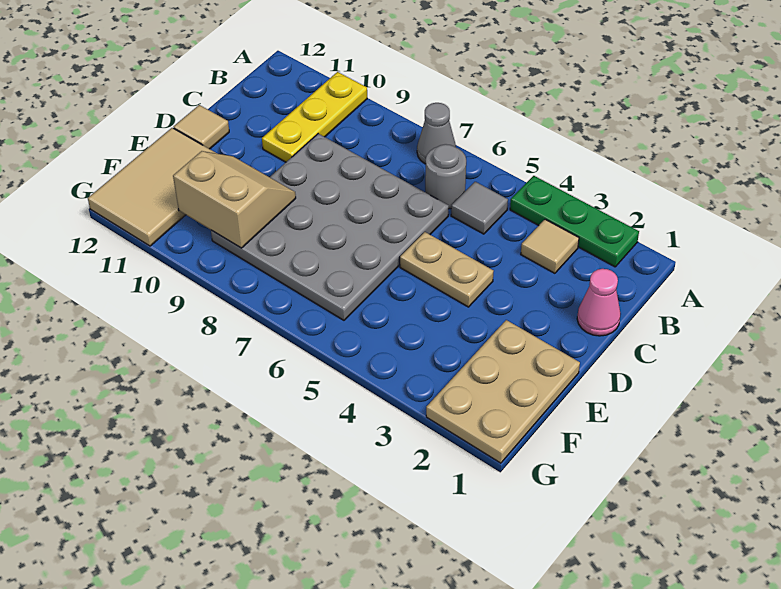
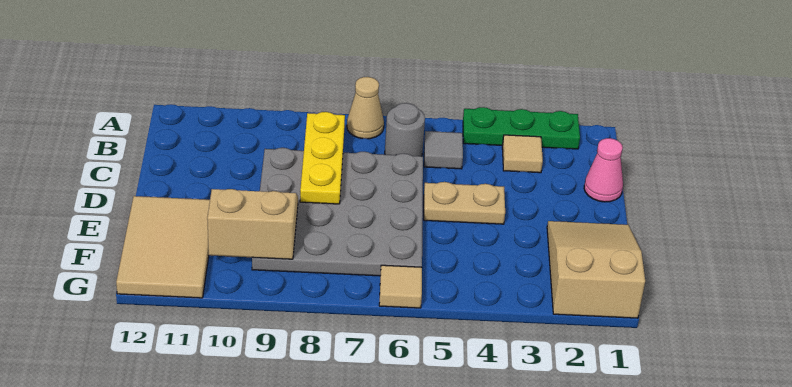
grey 1x1 cone [417,103,456,164] -> tan 1x1 cone [347,77,384,139]
yellow 1x3 plate [262,72,367,162] -> yellow 1x3 plate moved to [300,112,345,204]
tan 1x1 tile [174,105,229,149] -> tan 1x1 tile moved to [379,265,422,308]
tan 2x3 plate [426,320,580,463] -> tan 2x3 slope [547,221,645,318]

